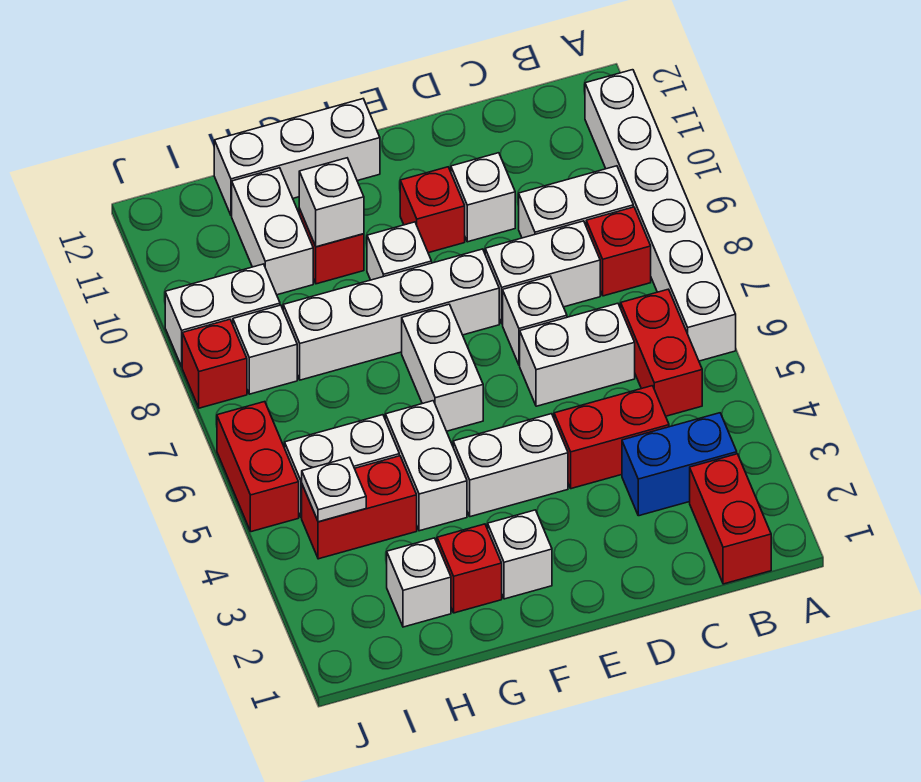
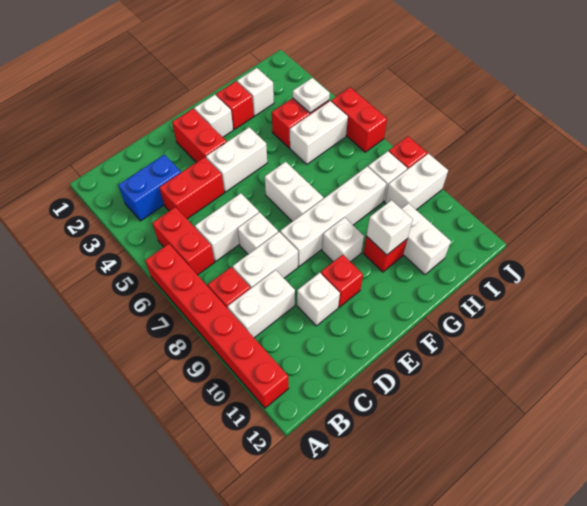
white 1x6 brick [585,70,736,361] -> red 1x6 brick [145,244,289,408]
red 1x2 brick [690,454,771,584] -> red 1x2 brick moved to [172,109,227,162]
white 1x3 brick [214,99,380,216] -> none
white 1x2 brick [385,401,467,531] -> none

